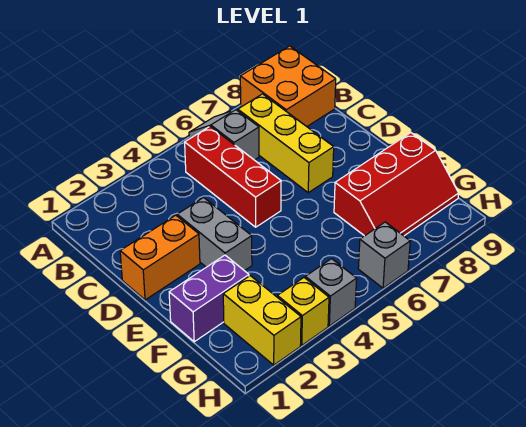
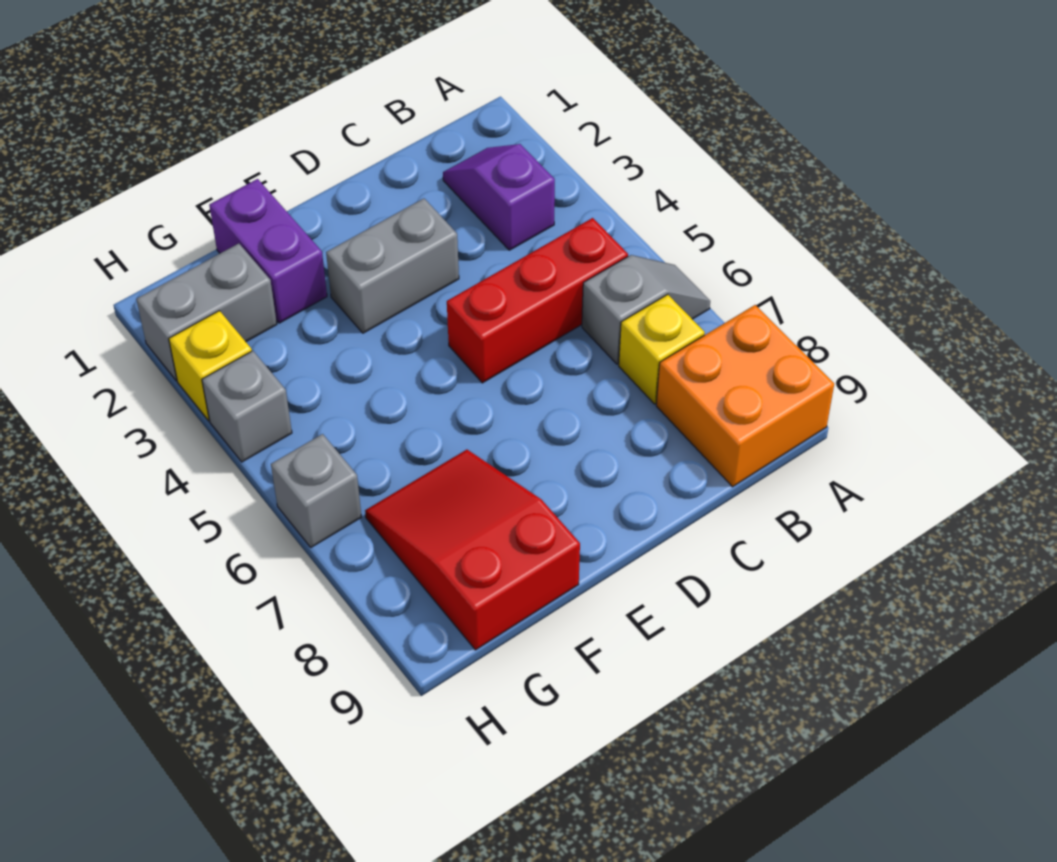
none -> purple 1x2 slope [443,144,555,250]
yellow 1x3 brick [238,94,334,193] -> yellow 1x1 brick [619,294,705,404]
orange 1x2 brick [120,215,200,300] -> none
red 2x3 slope [334,133,459,236] -> red 2x3 slope turned to [365,450,580,650]
yellow 1x2 brick [223,276,301,365] -> grey 1x2 brick [136,244,277,381]

